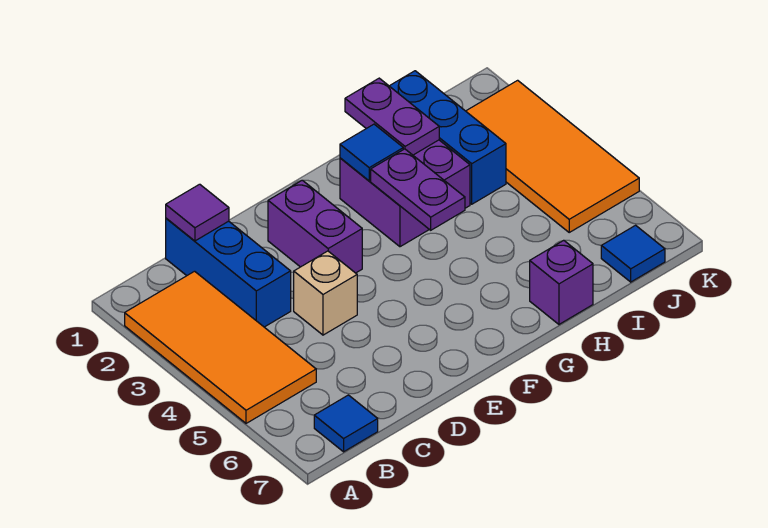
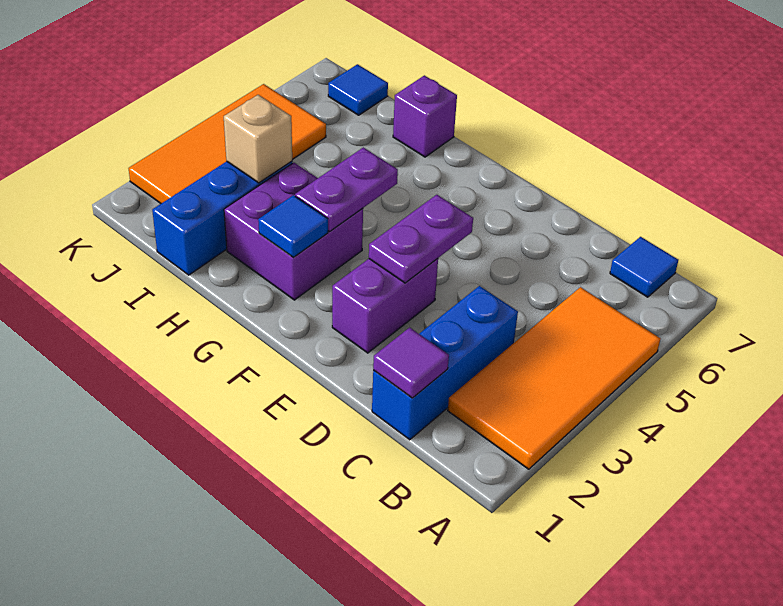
tan 1x1 brick [294,251,357,335] -> tan 1x1 brick moved to [224,95,292,183]
purple 1x2 plate [345,78,439,155] -> purple 1x2 plate moved to [369,195,473,283]

